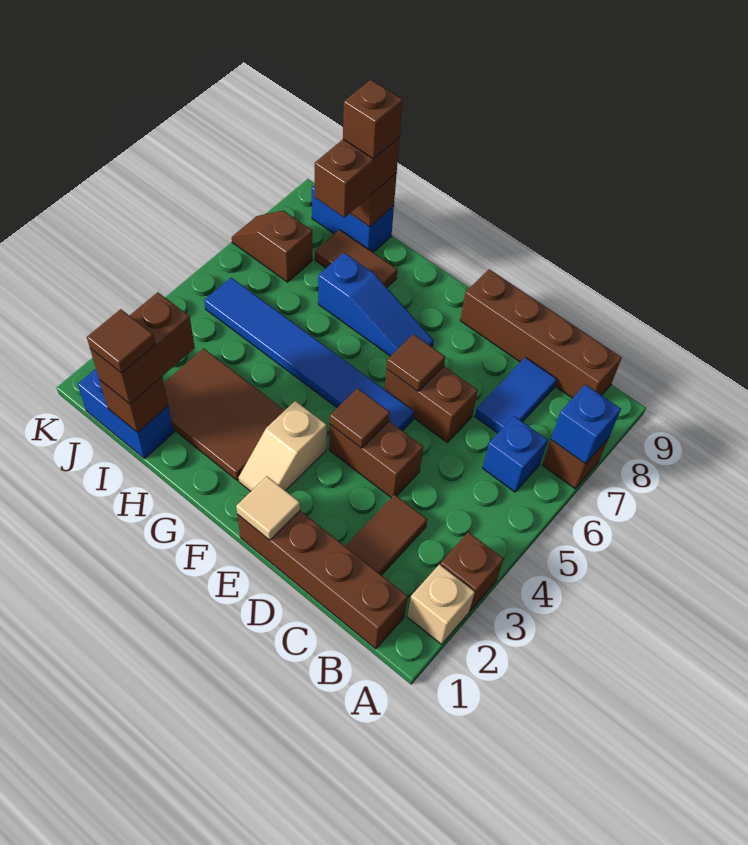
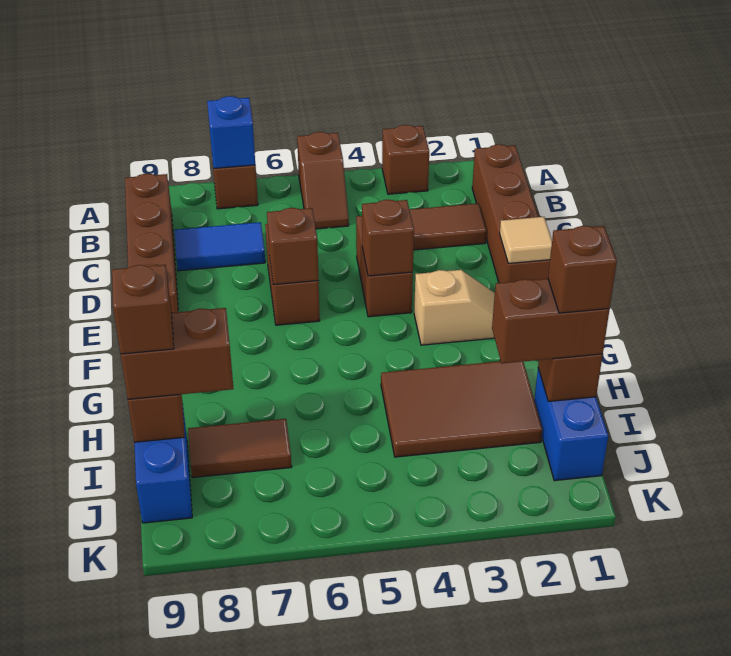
tan 1x1 brick [407,564,475,644] -> none
blue 1x1 brick [483,416,548,492] -> none
brown 1x1 tile [330,388,390,448] -> brown 1x1 brick [362,200,414,276]
blue 1x6 tile [204,278,414,431] -> none
brown 1x1 tile [387,334,445,391] -> brown 1x1 brick [267,208,319,285]
blue 1x3 slope [318,253,434,356] -> none
brown 2x3 tile [164,348,285,480] -> brown 2x3 tile turned to [381,361,542,457]
brown 1x2 tile [315,230,397,287] -> brown 1x2 tile turned to [188,419,292,478]
brown 1x1 tile [87,309,155,373] -> brown 1x1 brick [548,226,617,313]
brown 1x2 slope [232,211,312,282] -> brown 1x2 slope moved to [297,132,349,229]

